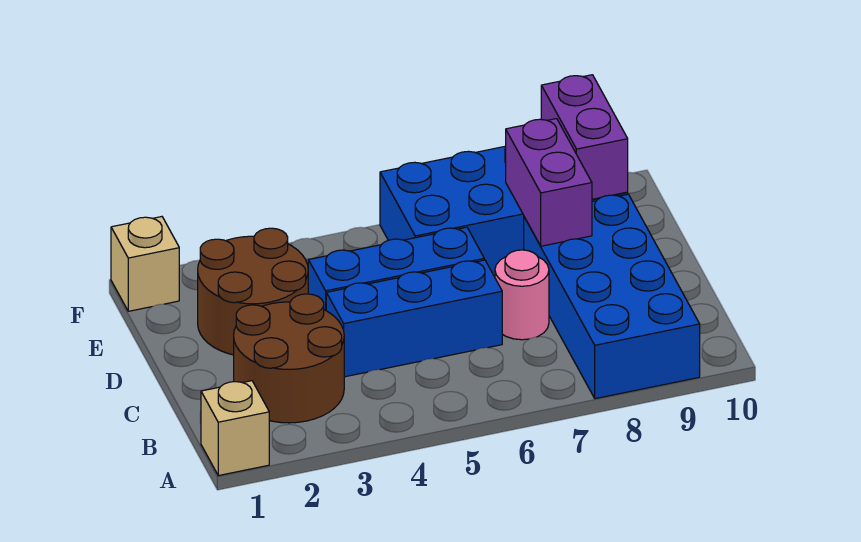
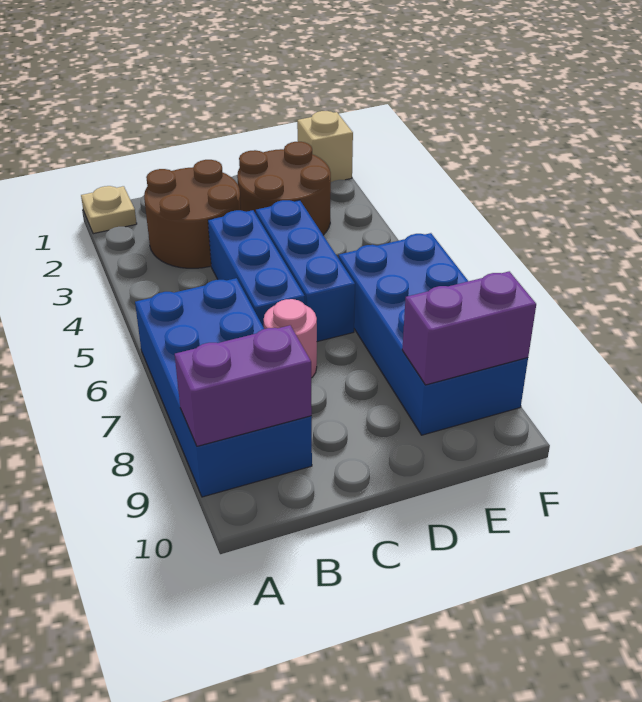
tan 1x1 brick [201,381,269,476] -> tan 1x1 plate [81,186,137,234]
blue 2x4 brick [524,194,700,399] -> blue 2x4 brick turned to [135,278,312,497]
purple 1x2 brick [506,119,592,246] -> purple 1x2 brick moved to [175,325,312,446]

